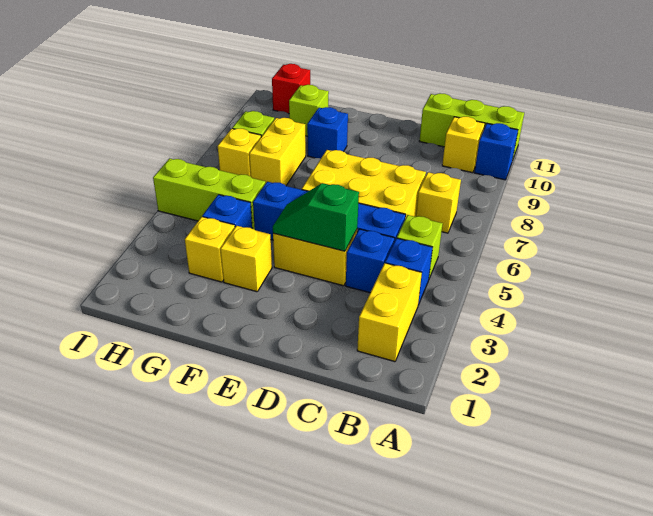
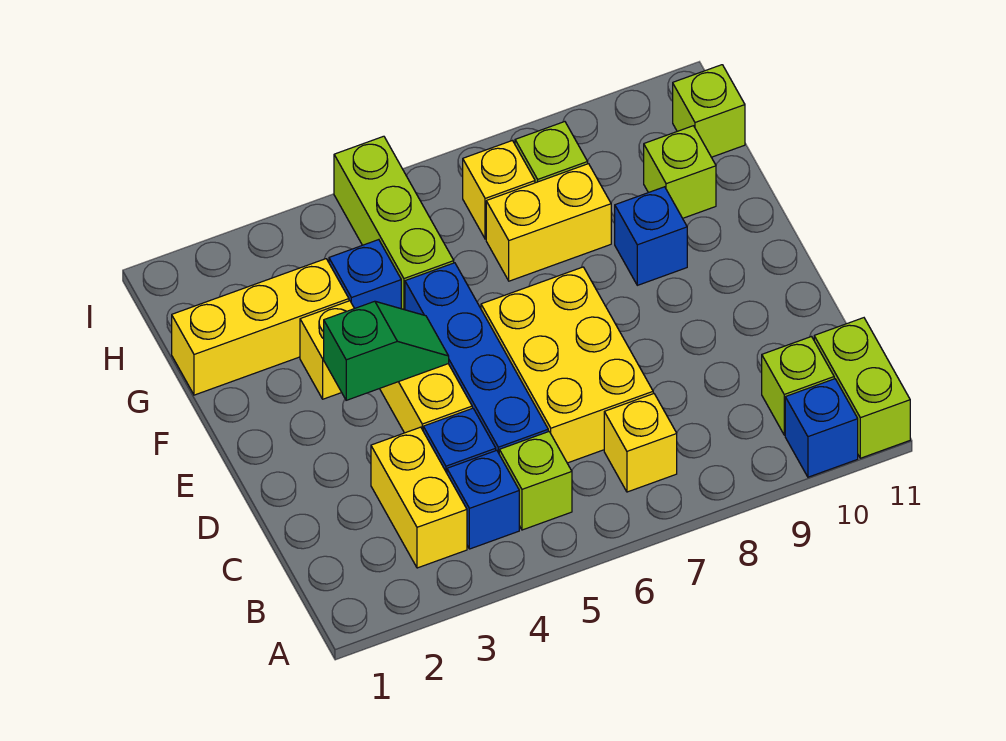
lime 1x3 brick [420,93,524,158] -> lime 1x2 brick [814,318,910,458]
yellow 1x2 brick [357,263,422,362] -> yellow 1x2 brick turned to [371,427,467,568]
yellow 1x1 brick [442,117,485,173] -> lime 1x1 brick [762,337,834,435]
green 1x2 slope [273,183,359,251] -> green 1x2 slope turned to [324,301,449,400]
yellow 1x1 brick [185,217,235,282] -> yellow 1x3 brick [172,259,349,395]
red 1x1 brick [272,64,310,114] -> lime 1x1 brick [673,65,745,157]

